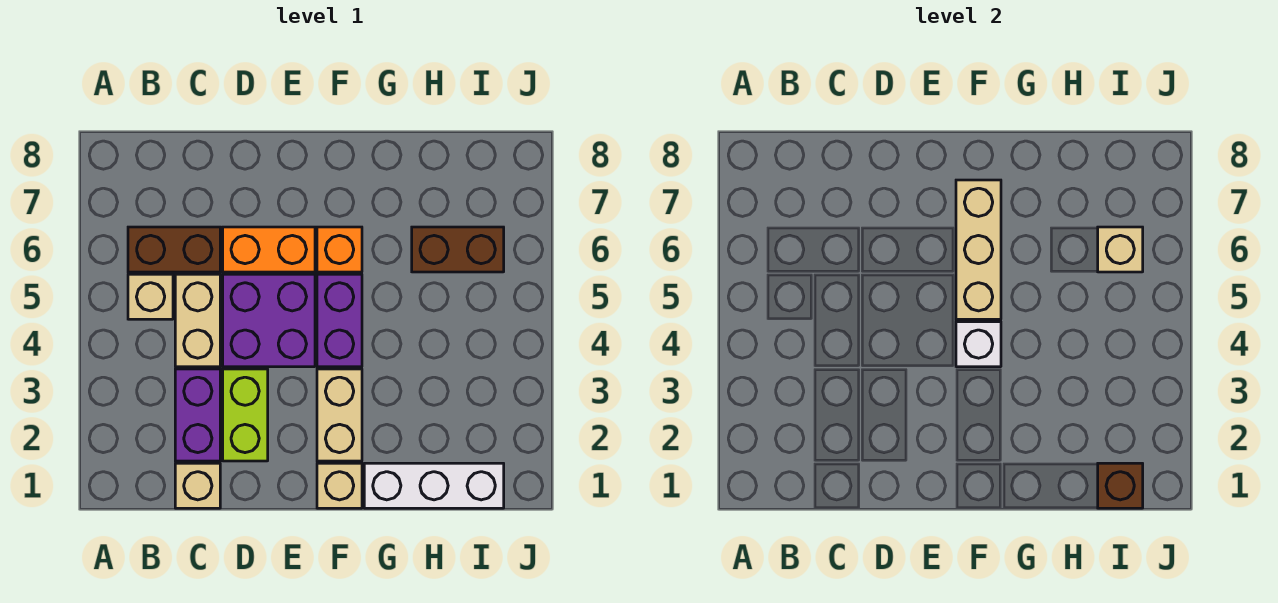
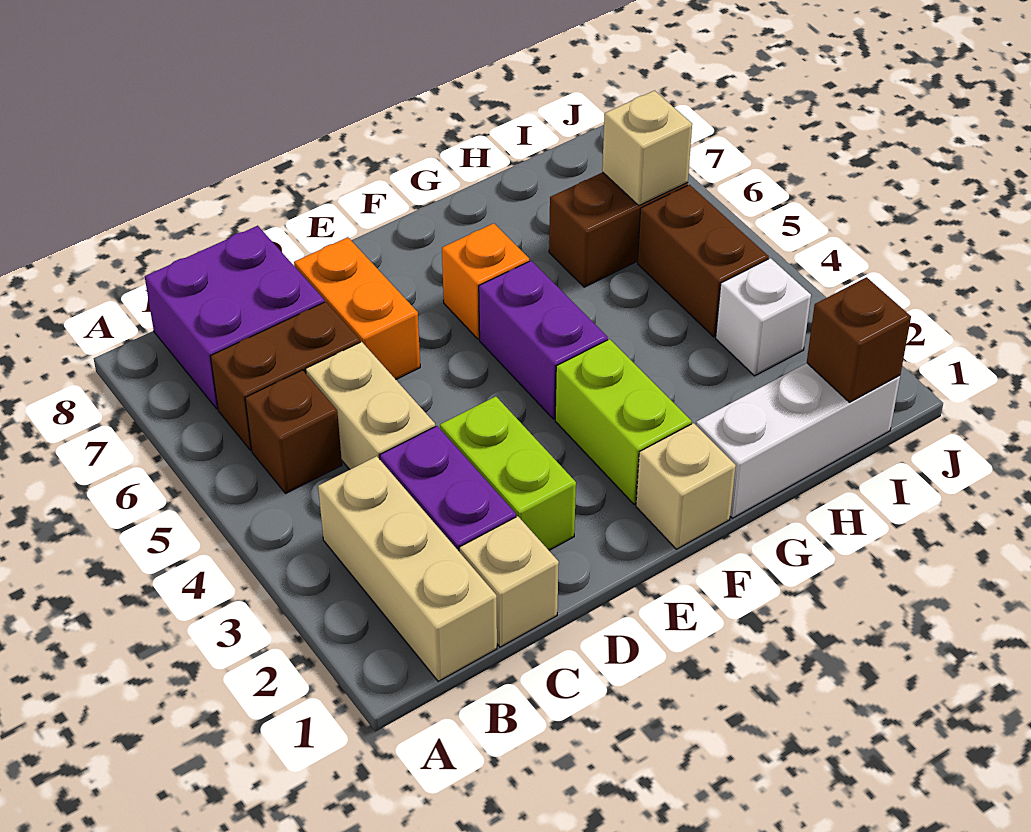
tan 1x1 brick [128,274,173,319] -> brown 1x1 brick [245,370,342,493]
purple 2x2 brick [223,274,315,367] -> purple 2x2 brick moved to [145,226,324,409]
orange 1x2 brick [223,227,315,272] -> orange 1x2 brick turned to [294,237,420,379]
tan 1x2 brick [317,369,362,461] -> lime 1x2 brick [555,339,692,504]
white 1x1 brick [956,322,1001,367] -> white 1x1 brick moved to [716,258,811,376]
tan 1x3 brick [956,180,1001,319] -> tan 1x3 brick moved to [318,456,497,681]
none -> brown 1x2 brick [637,185,769,337]

